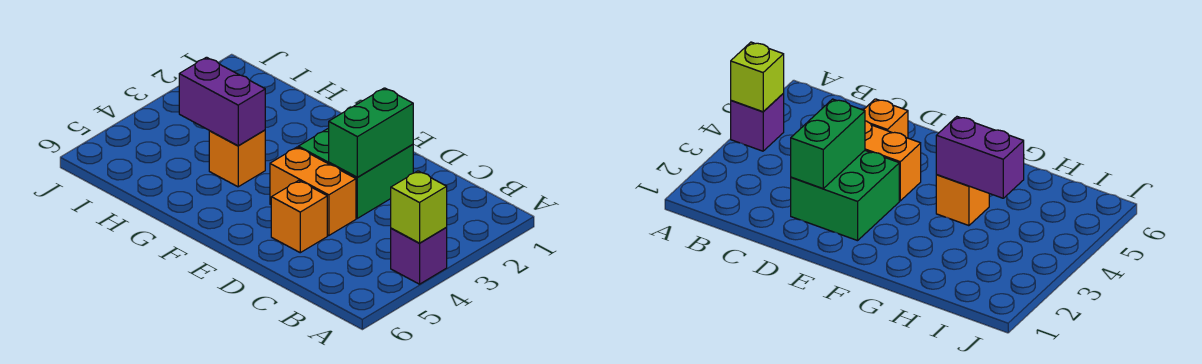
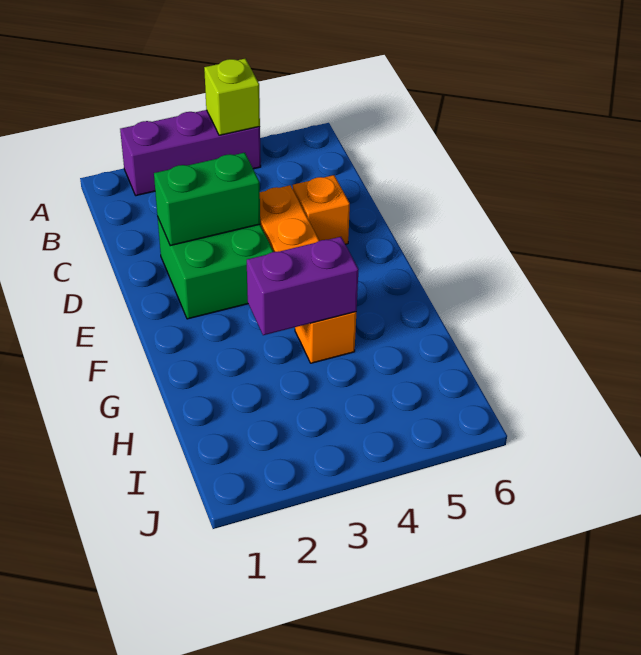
purple 1x1 brick [391,228,447,284] -> purple 1x3 brick [120,110,261,196]
purple 1x2 brick [179,57,265,146] -> purple 1x2 brick turned to [247,237,359,335]

